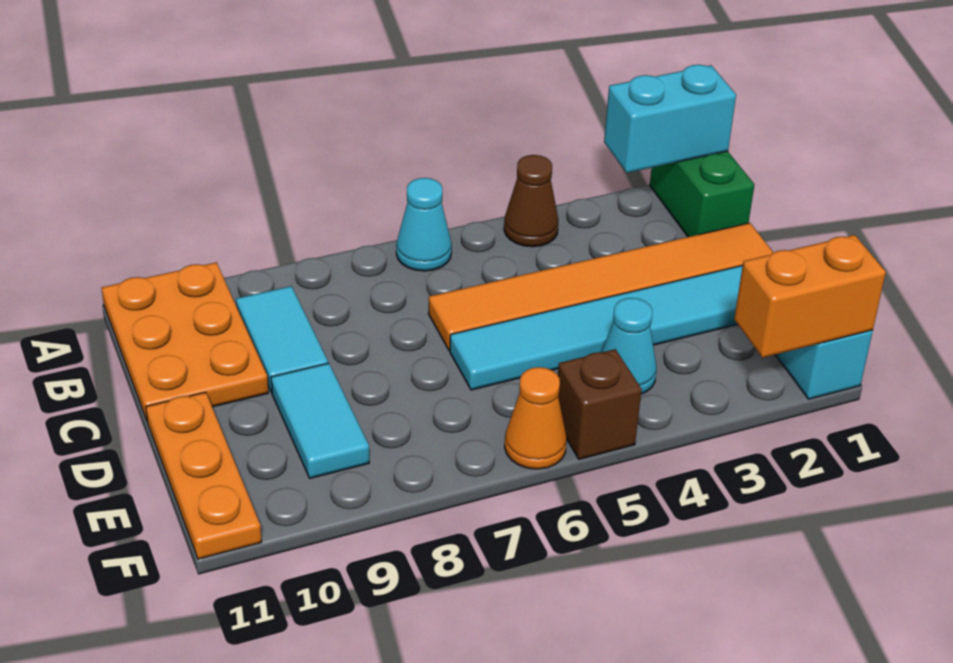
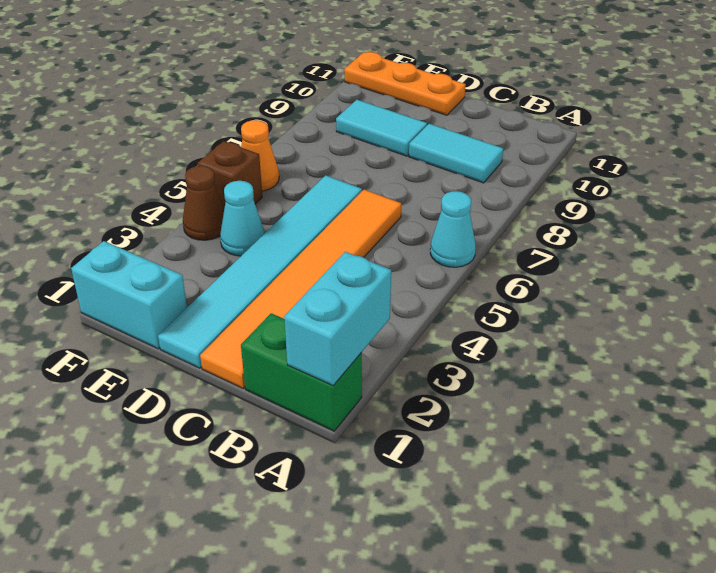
brown 1x1 cone [504,155,559,247] -> brown 1x1 cone moved to [183,166,224,240]
orange 2x3 plate [102,263,268,422] -> none
orange 1x2 brick [734,235,886,358] -> none

